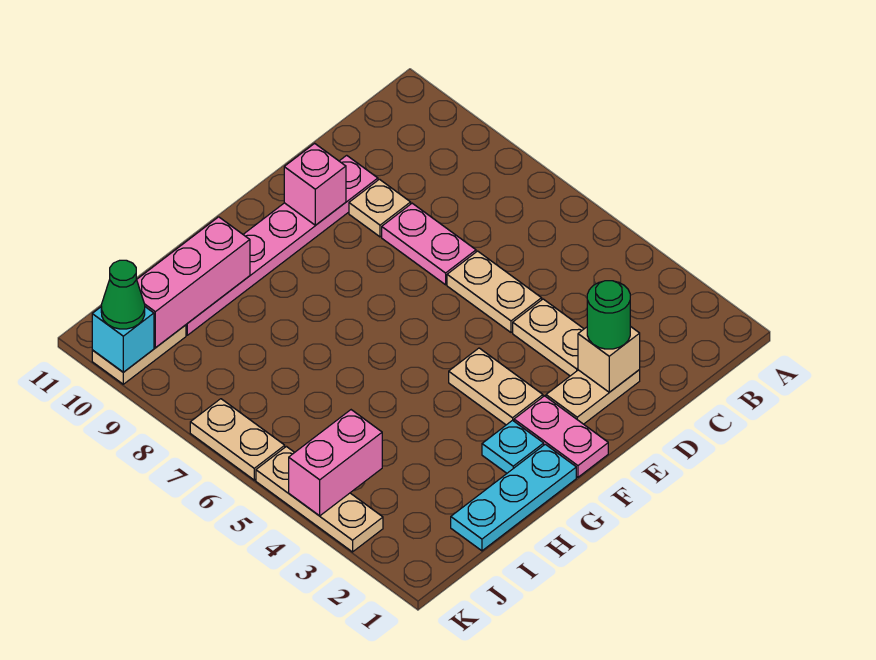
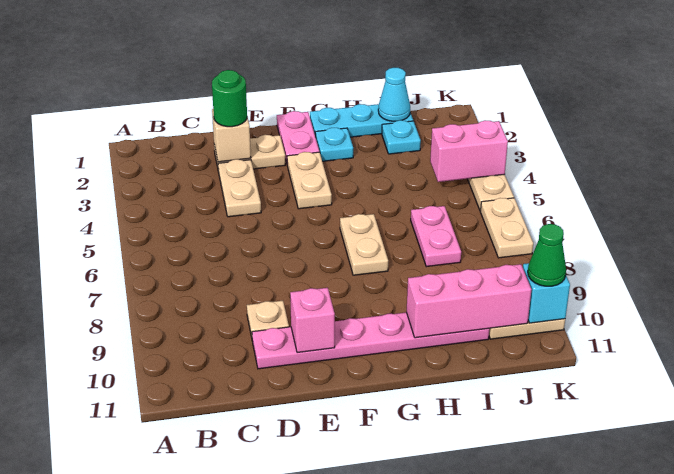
tan 1x2 plate [447,251,542,332] -> tan 1x2 plate moved to [340,214,388,275]
pink 1x2 plate [382,203,476,285] -> pink 1x2 plate moved to [411,206,461,267]
none -> cyan 1x1 cone [378,68,410,121]
none -> cyan 1x1 plate [382,120,421,154]

